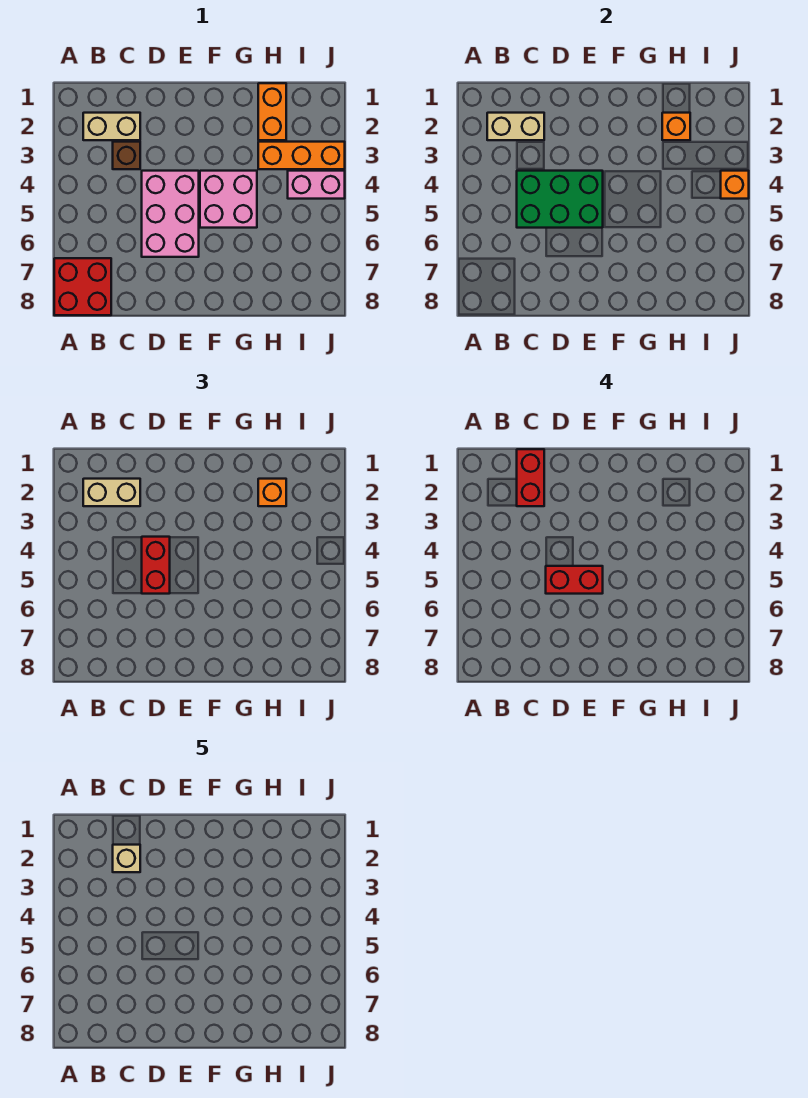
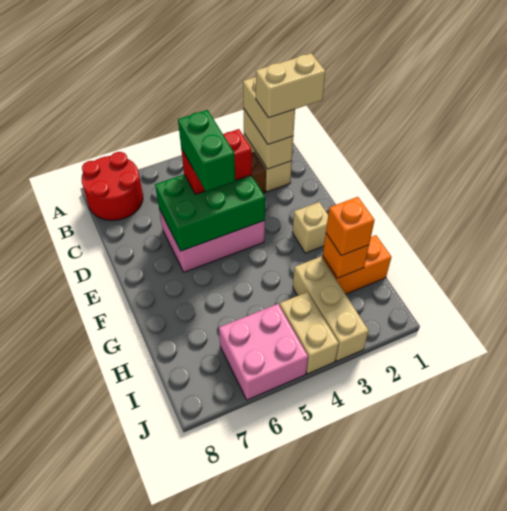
red 2x2 brick [54,258,111,315] -> red 2x2 round brick [82,152,143,220]
red 1x2 brick [517,449,544,506] -> tan 1x2 brick [256,53,326,118]
tan 1x1 brick [113,845,140,872] -> tan 1x1 brick moved to [292,202,328,253]
green 2x3 brick [517,171,603,228] -> green 2x3 brick turned to [155,175,265,251]
red 1x2 brick [546,566,603,594] -> green 1x2 brick [178,110,235,191]
pink 2x2 brick [200,171,257,228] -> pink 2x2 brick moved to [219,304,308,400]
orange 1x3 brick [258,142,345,169] -> tan 1x3 brick [293,257,369,361]
pink 1x2 brick [288,171,345,199] -> tan 1x2 brick [280,292,339,374]
orange 1x1 brick [721,171,749,199] -> none

